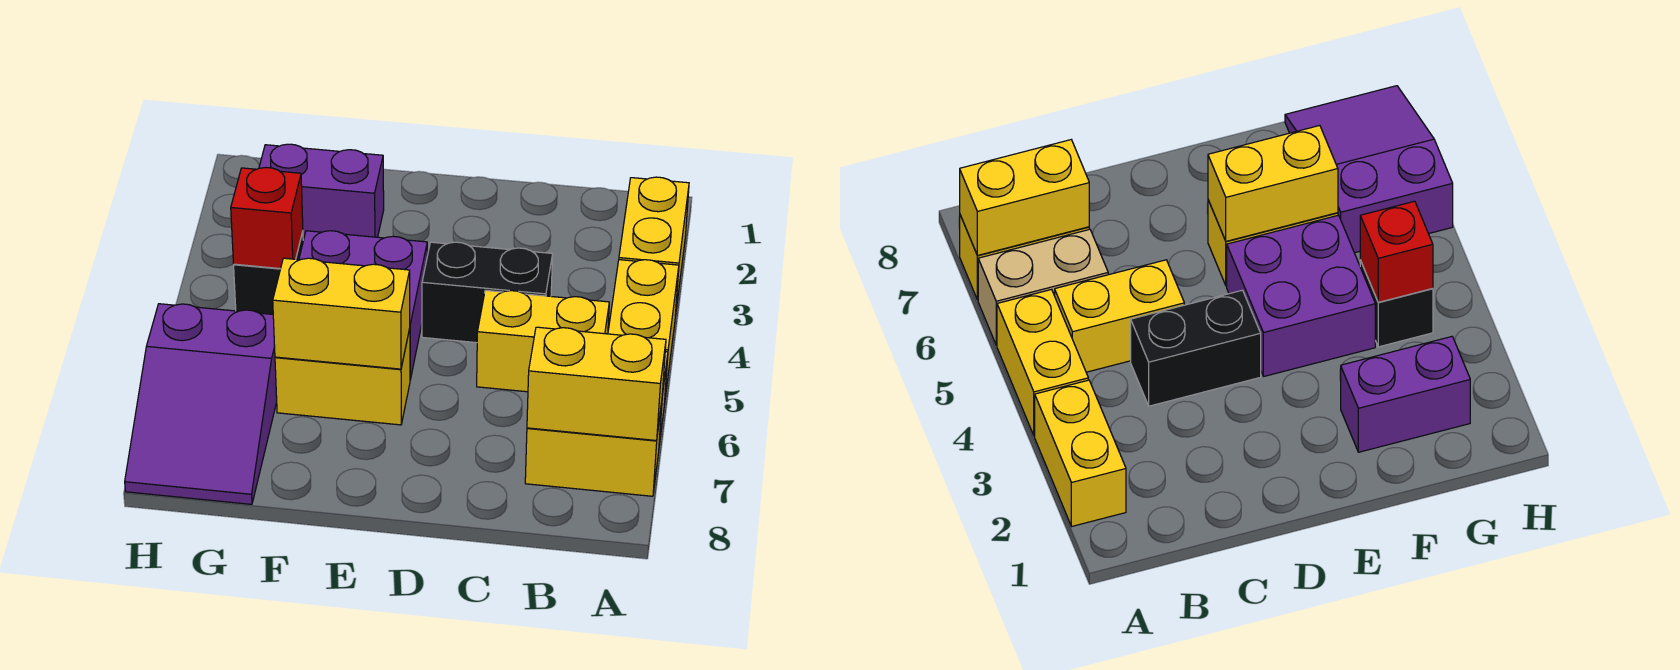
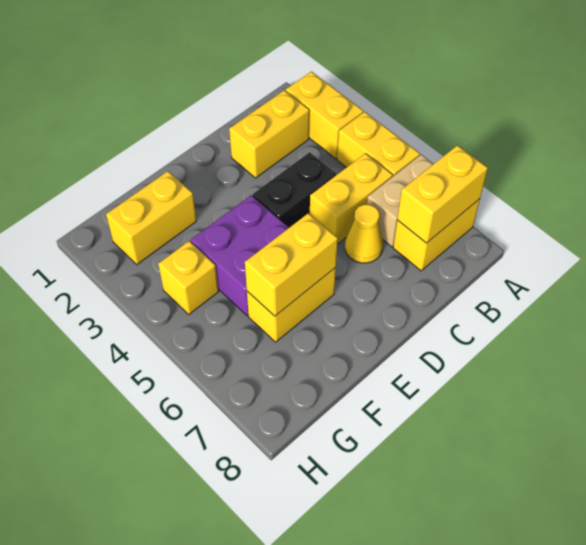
none -> yellow 1x2 brick [229,90,309,178]
none -> yellow 1x1 cone [345,205,383,263]
purple 1x2 brick [259,144,384,240] -> yellow 1x2 brick [106,171,196,265]
black 1x1 brick [234,232,303,314] -> yellow 1x1 brick [158,241,218,314]
red 1x1 brick [231,167,303,269] -> none
purple 2x3 slope [125,304,277,504] -> none

